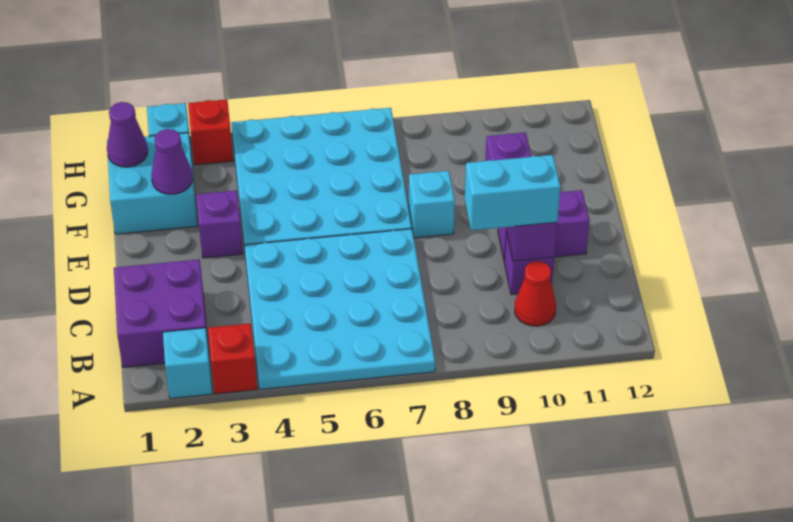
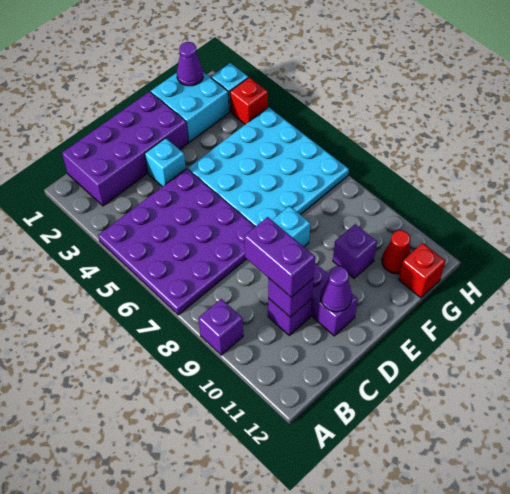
cyan 1x1 brick [163,328,212,398] -> cyan 1x1 brick moved to [145,138,186,187]
red 1x1 brick [208,323,257,394] -> red 1x1 brick moved to [399,243,445,298]
cyan 4x4 plate [244,229,435,389] -> purple 4x4 plate [98,169,255,315]
purple 2x2 brick [114,259,209,367] -> purple 2x4 brick [62,92,188,206]
red 1x1 cone [515,261,556,326] -> red 1x1 cone moved to [382,230,411,274]
cyan 1x2 brick [465,155,561,230] -> purple 1x2 brick [245,217,315,297]
purple 1x1 brick [196,190,243,258] -> purple 1x1 brick moved to [199,299,243,355]
purple 1x1 cone [151,129,193,194] -> purple 1x1 cone moved to [321,266,352,312]

